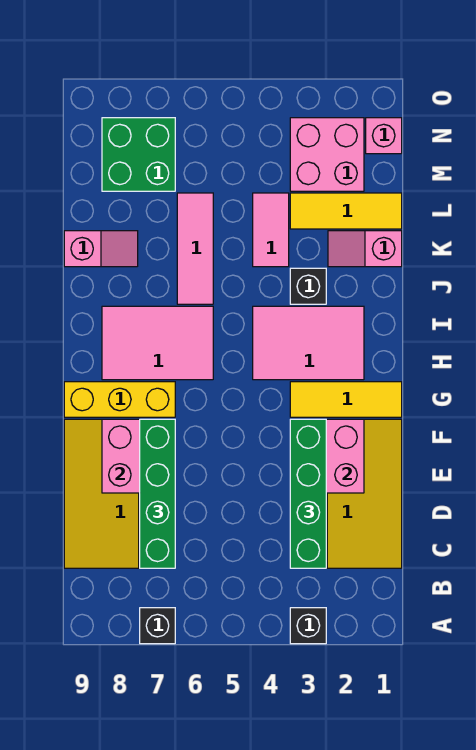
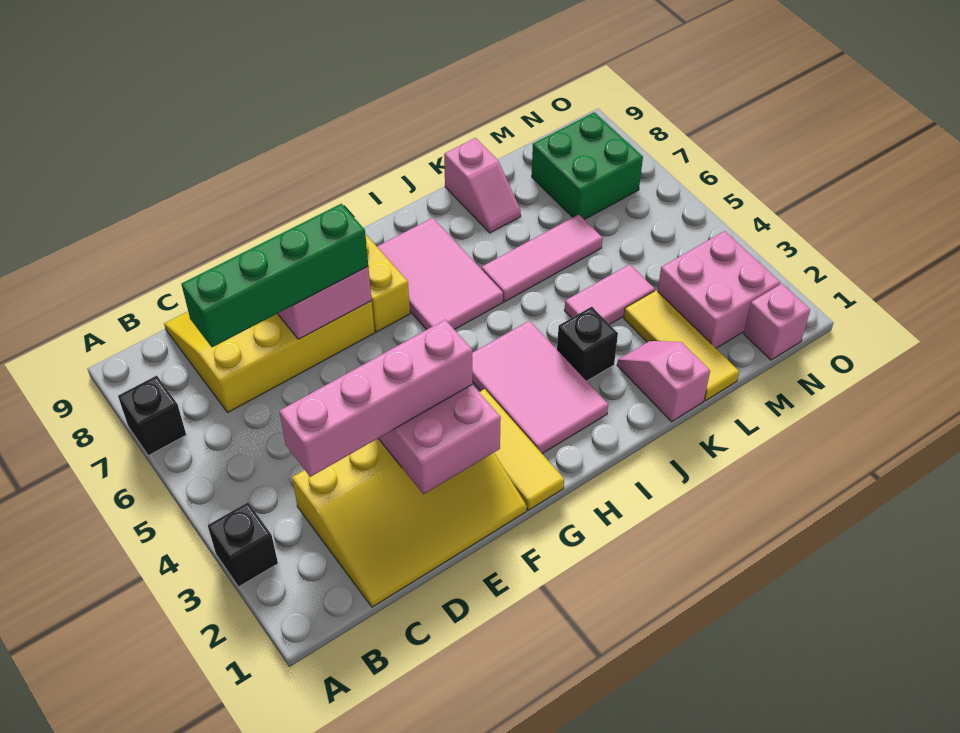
green 1x4 brick [290,419,326,568] -> pink 1x4 brick [279,320,472,477]

